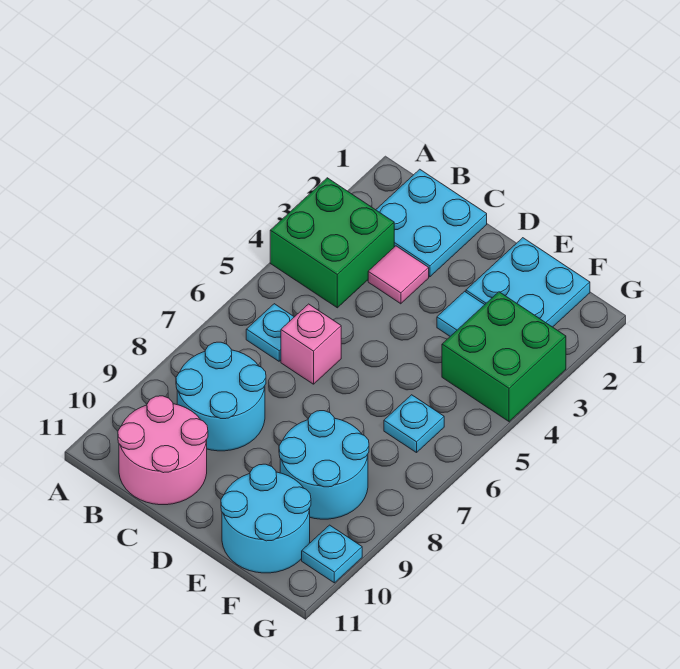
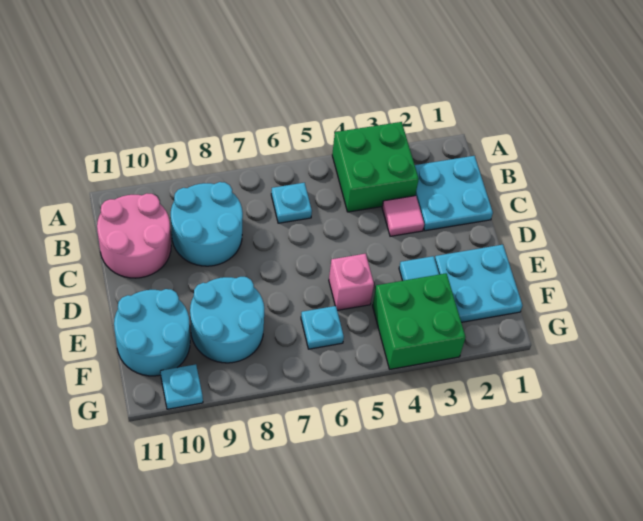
pink 1x1 brick [281,304,341,384] -> pink 1x1 brick moved to [329,254,374,310]

